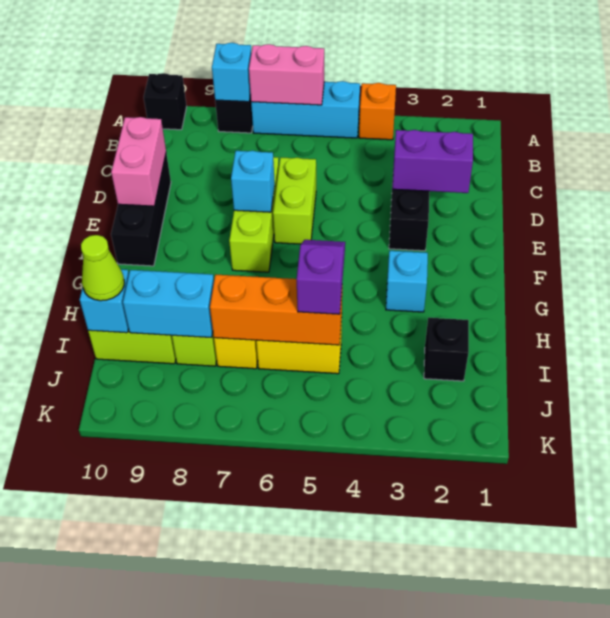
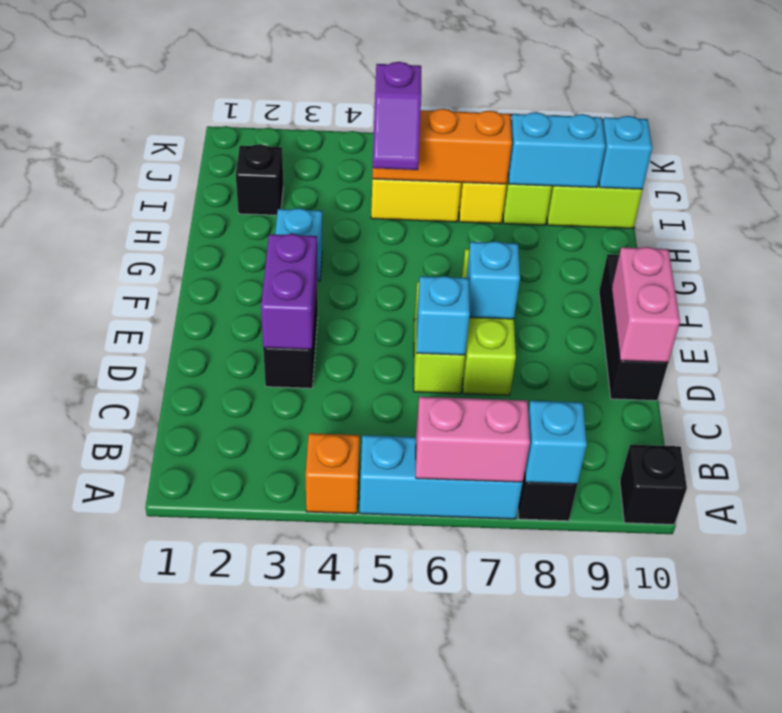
purple 1x2 brick [392,130,473,193] -> purple 1x2 brick turned to [261,234,317,350]
none -> cyan 1x1 brick [417,276,470,355]
lime 1x1 cone [81,235,124,301] -> none

